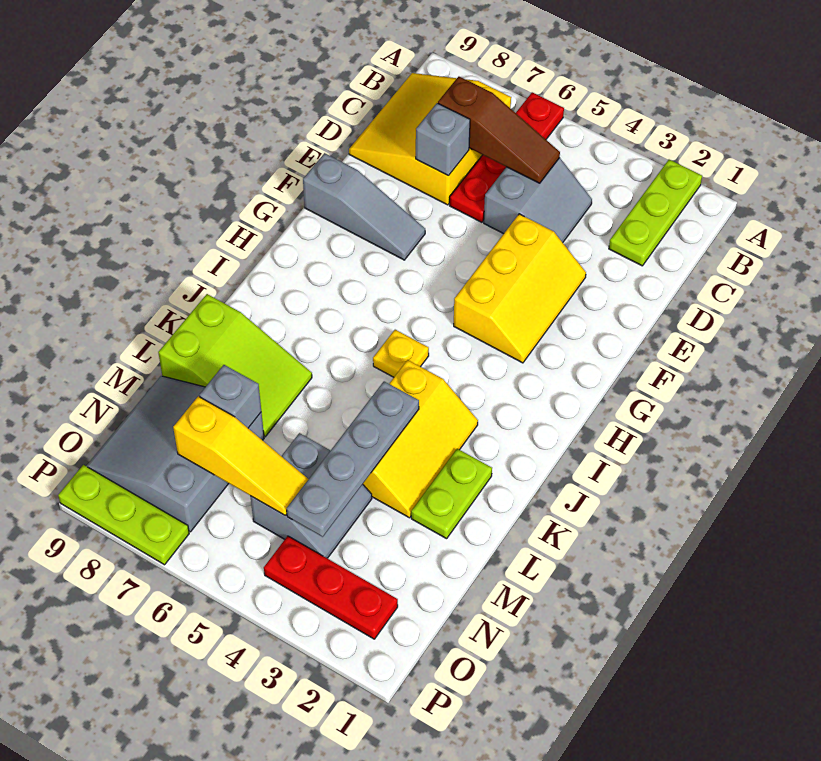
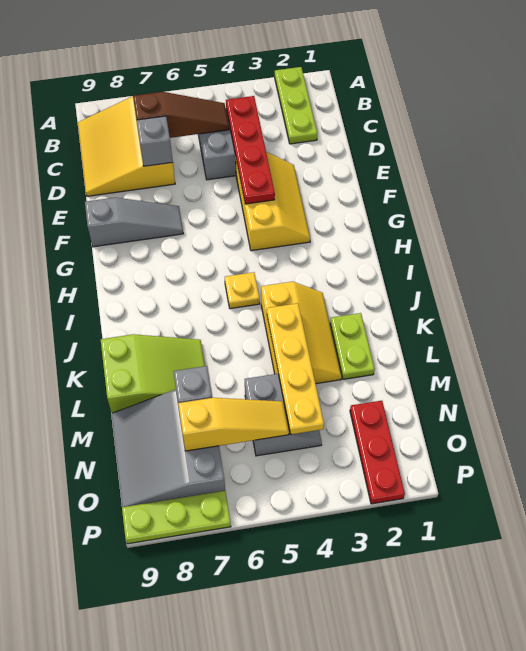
red 1x4 plate [450,92,564,222] -> red 1x4 plate moved to [226,96,275,204]
grey 1x4 plate [287,381,419,537] -> yellow 1x4 plate [267,303,324,434]
red 1x3 plate [264,536,398,639] -> red 1x3 plate turned to [350,401,405,504]

